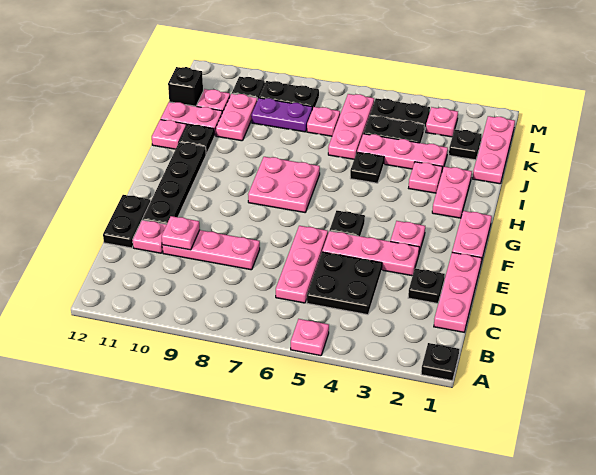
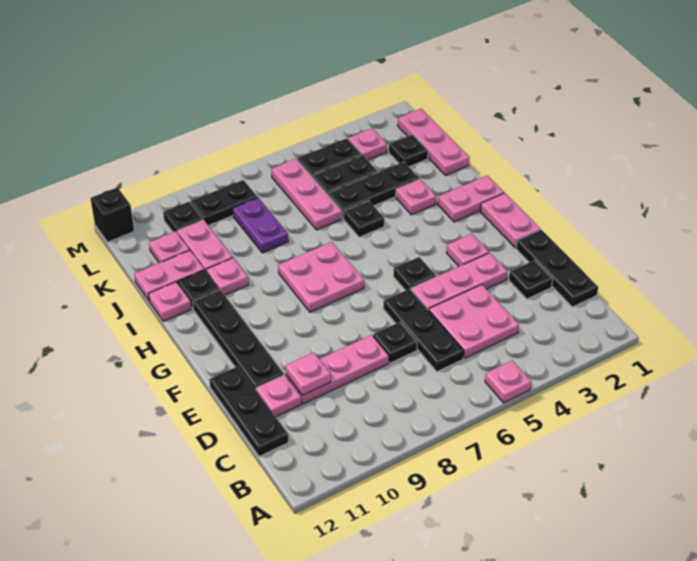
black 1x1 plate [421,343,459,381] -> black 1x1 plate moved to [373,322,417,363]
pink 1x3 plate [434,252,481,332] -> black 1x3 plate [516,230,598,307]
black 2x2 plate [307,252,382,315] -> pink 2x2 plate [429,285,519,358]
pink 1x3 plate [276,226,328,303] -> black 1x3 plate [383,289,464,372]
black 1x2 plate [103,195,150,248] -> black 1x3 plate [209,366,288,456]
pink 1x2 plate [432,167,472,218] -> pink 1x2 plate turned to [438,175,504,222]
pink 1x3 plate [357,134,448,171] -> black 1x3 plate [328,162,419,219]
pink 1x1 plate [307,107,340,136] -> pink 1x1 plate moved to [206,258,248,295]
purple 1x2 plate [251,98,312,132] -> purple 1x2 plate turned to [232,198,288,253]
black 1x1 brick [168,67,203,106] -> black 1x1 brick moved to [91,187,134,242]

